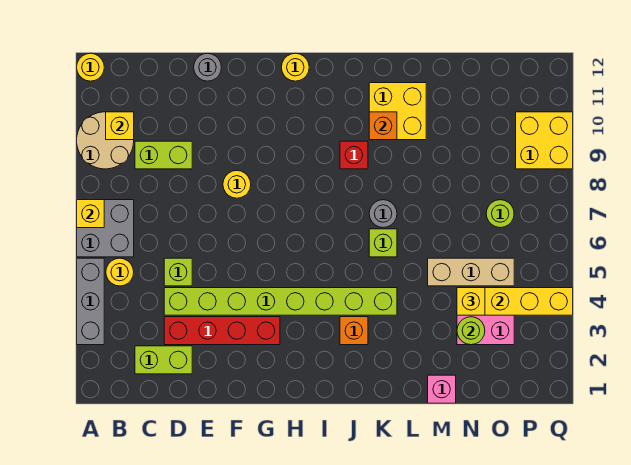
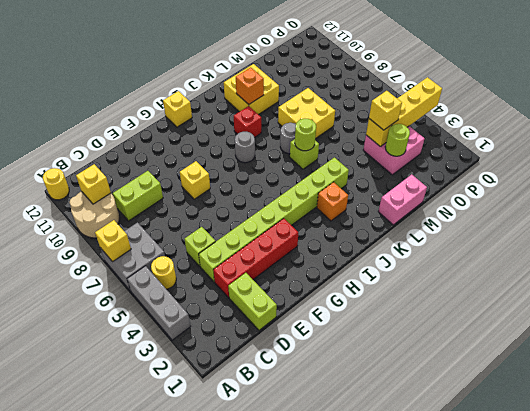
lime 1x2 brick [135,346,192,374] -> lime 1x2 brick turned to [228,273,277,330]
grey 1x1 round brick [194,53,221,81] -> grey 1x1 round brick moved to [235,132,255,163]
yellow 1x1 round brick [223,171,251,198] -> yellow 1x1 brick [180,161,210,199]
yellow 1x1 round brick [281,53,309,81] -> yellow 1x1 brick [163,91,192,127]
pink 1x1 brick [428,375,456,403] -> pink 1x2 brick [378,174,427,225]
tan 1x3 brick [428,258,514,286] -> none
lime 1x1 round brick [486,200,514,228] -> lime 1x1 round brick moved to [295,119,316,151]
yellow 2x2 brick [516,112,573,169] -> yellow 2x2 brick moved to [278,88,335,139]

